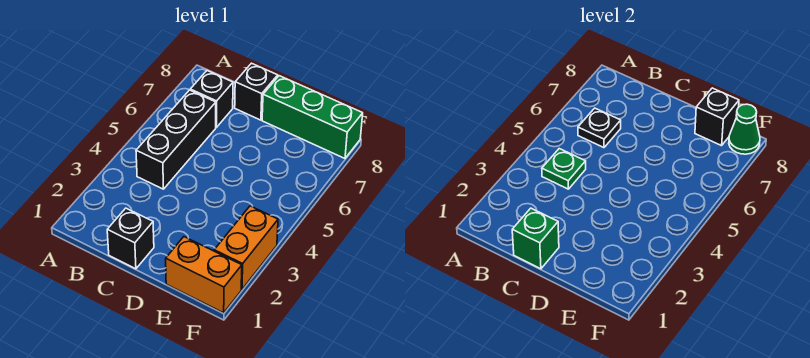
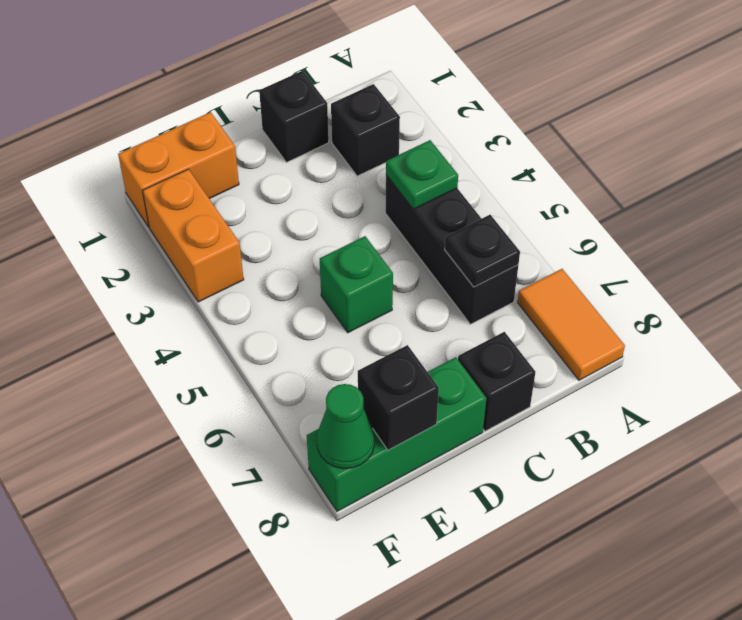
none -> orange 1x2 tile [518,269,625,380]
black 1x1 brick [190,71,233,127] -> black 1x1 brick moved to [331,84,400,176]
green 1x1 brick [512,208,559,269] -> green 1x1 brick moved to [320,236,393,333]

